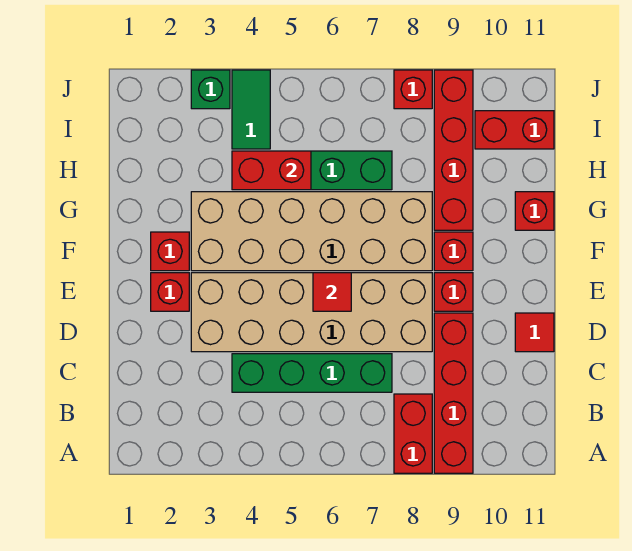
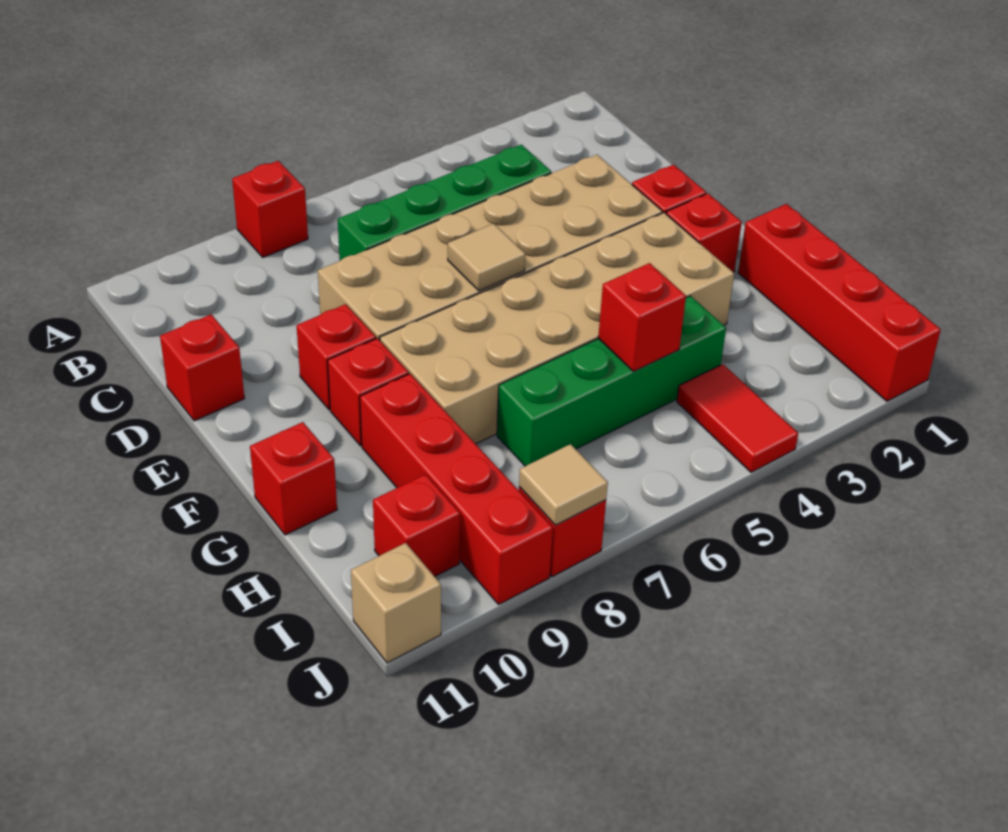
red 1x2 brick [394,394,432,473] -> red 1x1 brick [232,161,308,257]
red 1x4 brick [434,313,473,473] -> red 1x4 brick moved to [738,204,941,401]
red 1x1 tile [515,313,554,352] -> red 1x1 brick [160,315,244,421]
red 1x1 tile [313,273,351,311] -> tan 1x1 tile [448,224,525,291]
red 1x2 brick [232,151,311,190] -> red 1x1 brick [598,263,686,371]
green 1x2 tile [232,70,270,149] -> red 1x2 tile [677,364,798,472]
red 1x2 brick [475,111,554,149] -> red 1x1 brick [373,474,460,577]
green 1x1 brick [191,70,230,109] -> none
none -> tan 1x1 tile [519,444,608,525]
none -> tan 1x1 brick [351,543,441,663]

